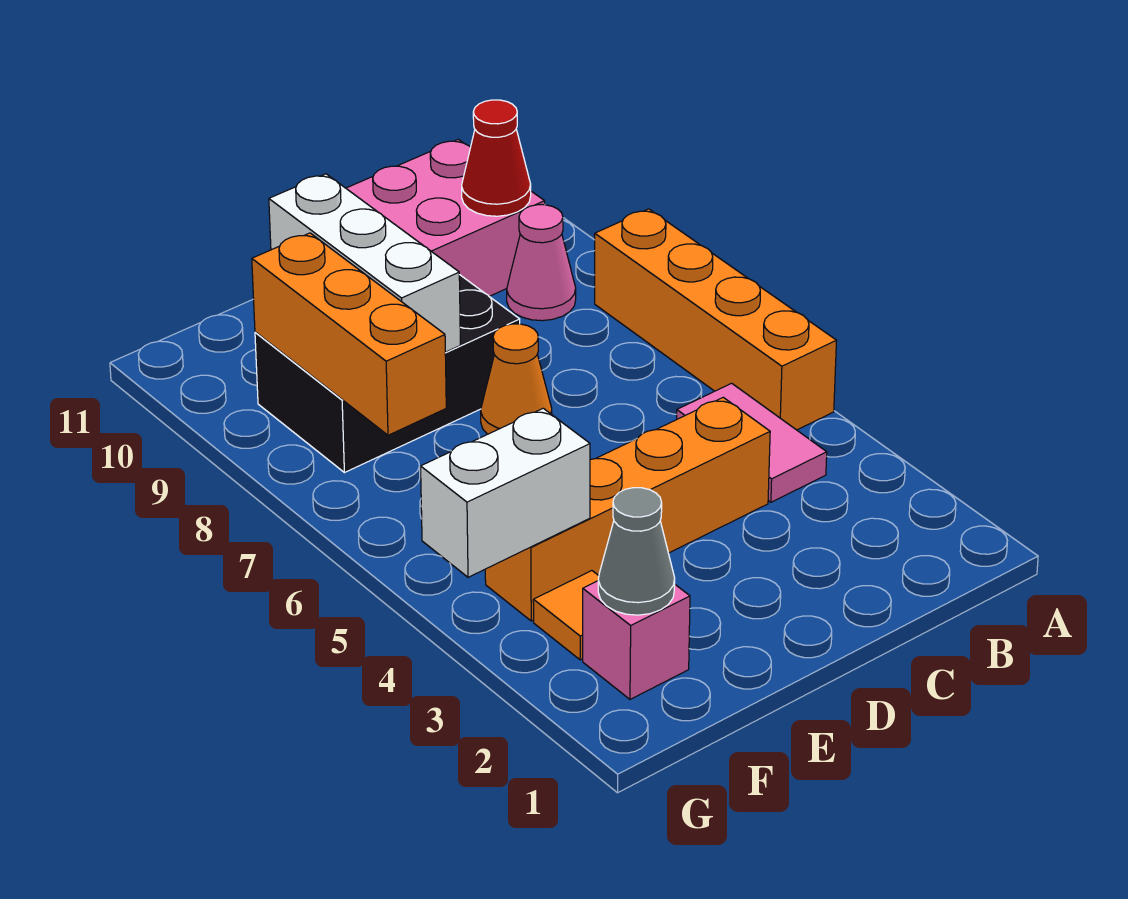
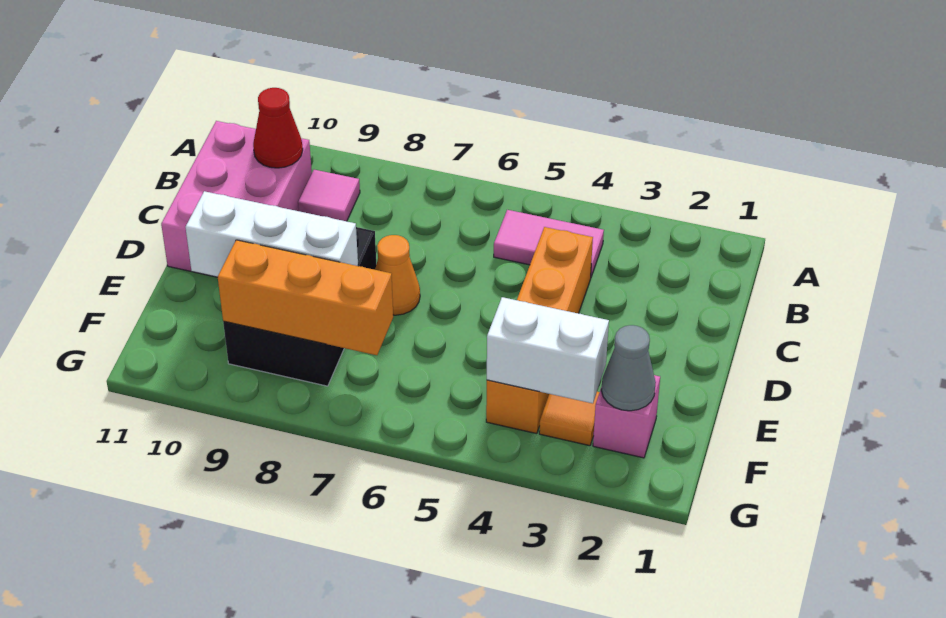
orange 1x4 brick [595,209,837,430] -> none
pink 1x1 cone [507,205,576,321] -> pink 1x1 tile [298,170,360,221]
white 1x2 brick [421,408,590,577] -> white 1x2 brick turned to [487,297,609,403]

